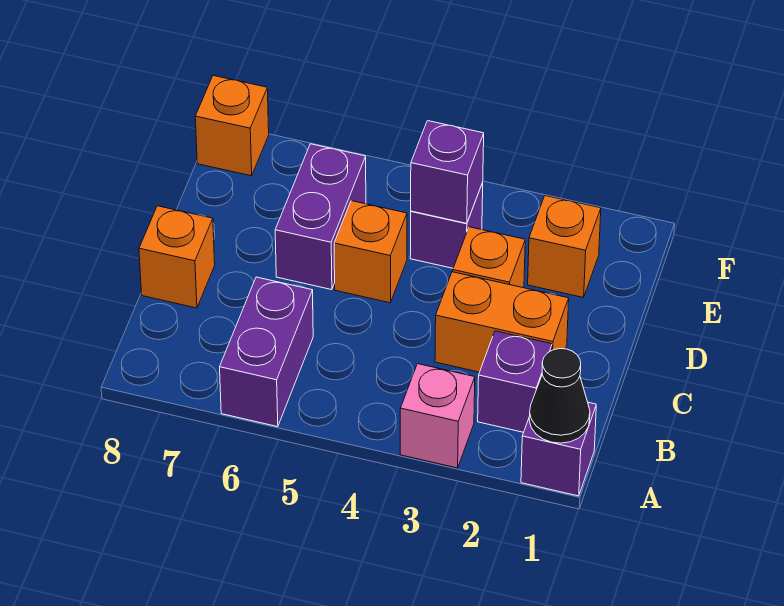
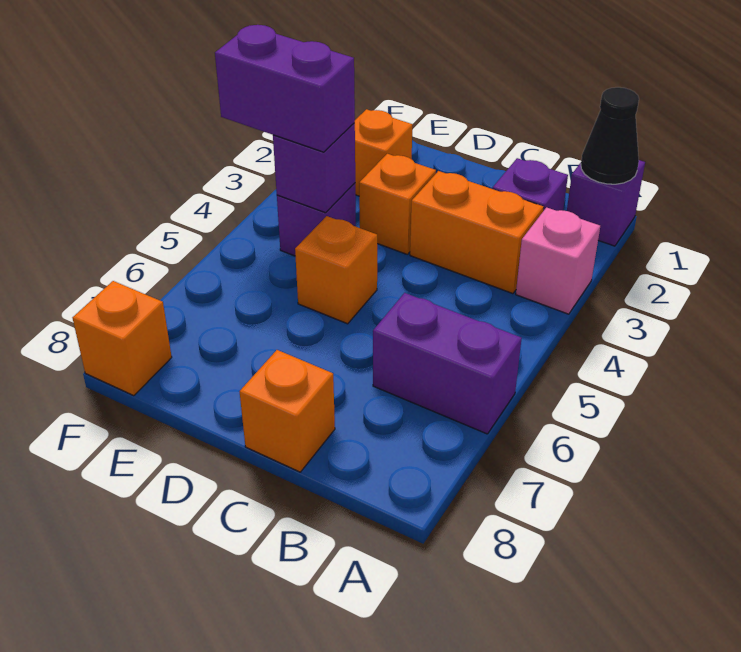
orange 1x2 brick [435,272,569,372] -> orange 1x2 brick turned to [410,171,544,294]
purple 1x2 brick [275,144,366,290] -> purple 1x2 brick moved to [215,25,355,152]

